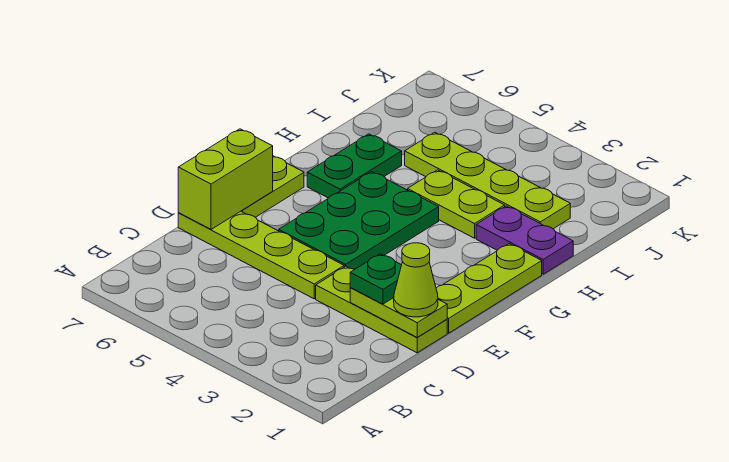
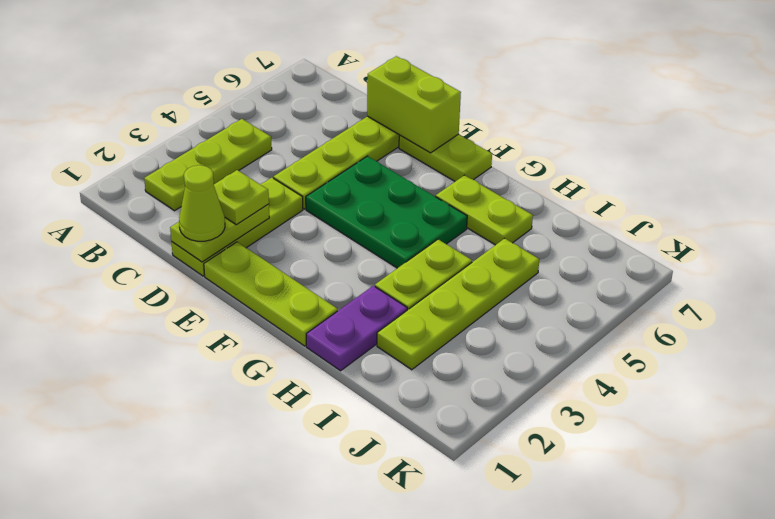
none -> lime 1x3 plate [144,119,272,211]
green 1x1 plate [350,254,401,304] -> lime 1x1 plate [214,170,269,225]
green 1x2 plate [307,134,402,198] -> lime 1x2 plate [435,175,533,245]

